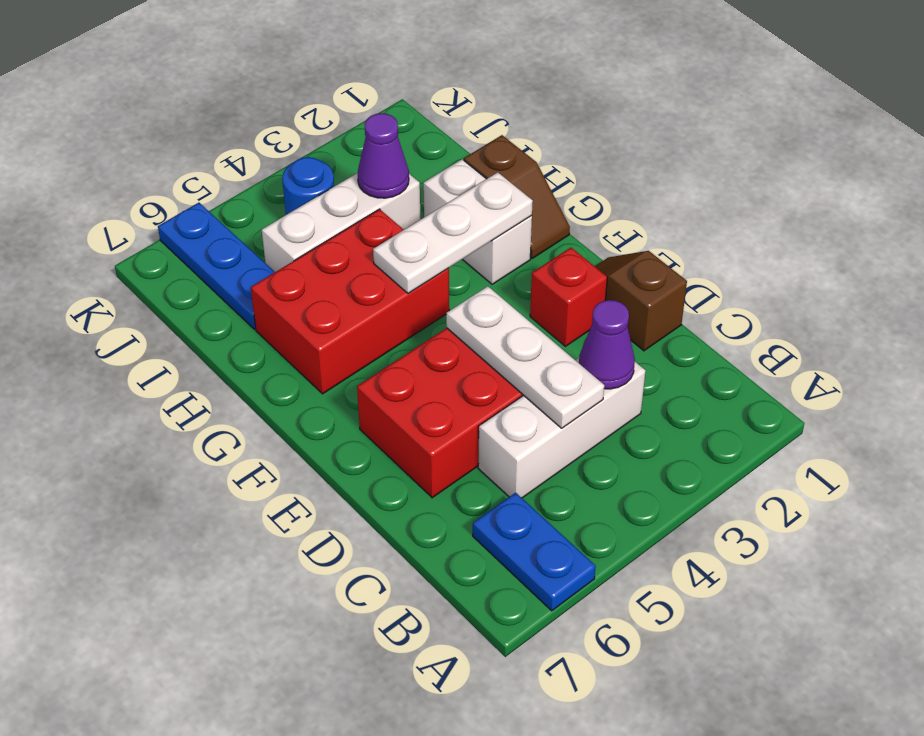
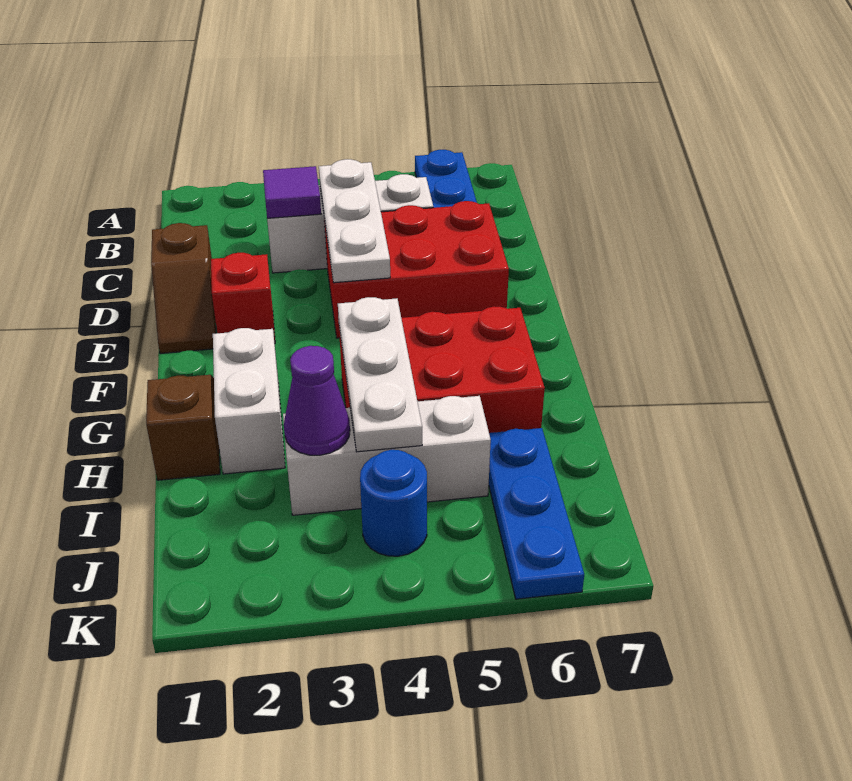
purple 1x1 cone [579,300,635,389] -> purple 1x1 tile [263,166,321,218]
white 1x3 plate [373,172,533,293] -> white 1x3 plate turned to [338,297,422,452]

